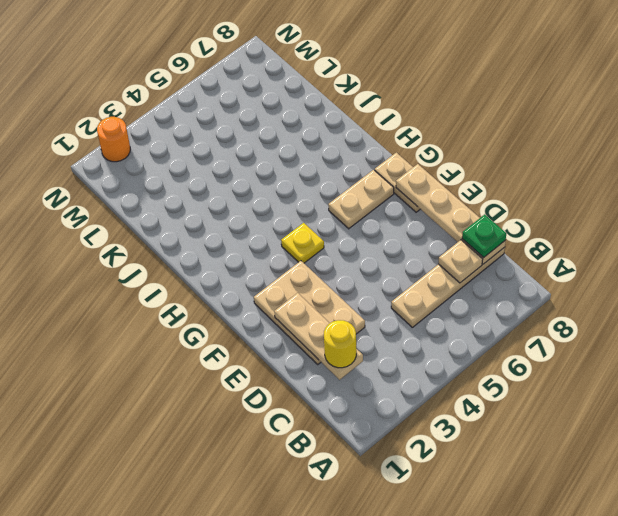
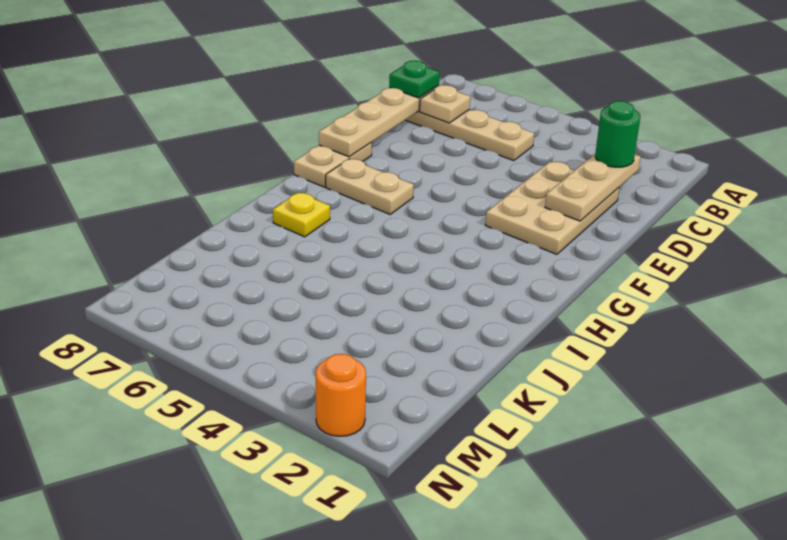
yellow 1x1 round brick [324,320,356,368] -> green 1x1 round brick [595,101,640,167]
yellow 1x1 plate [281,223,324,263] -> yellow 1x1 plate moved to [273,192,330,237]

